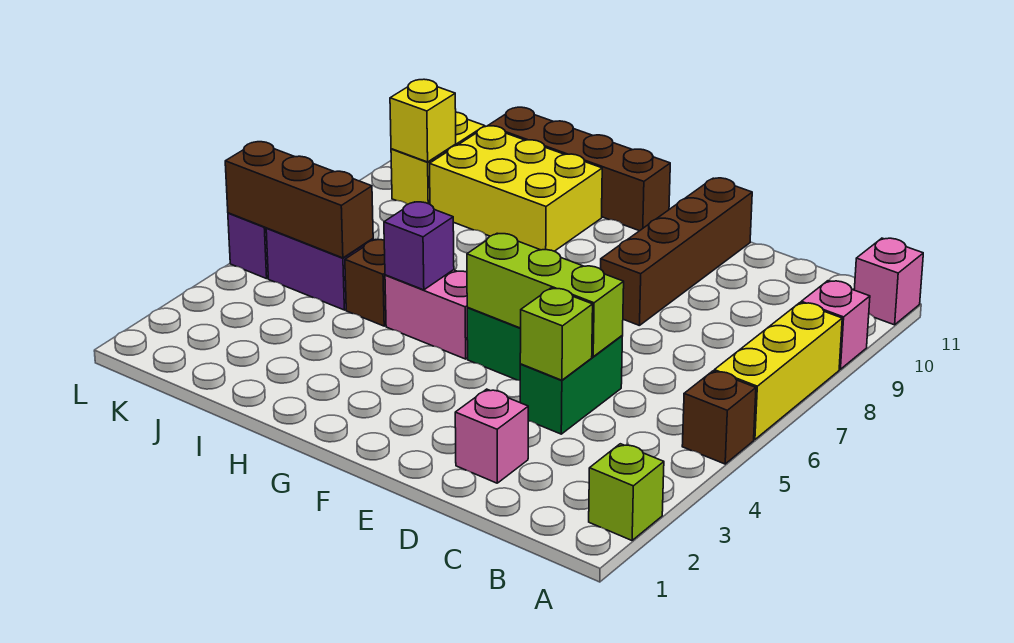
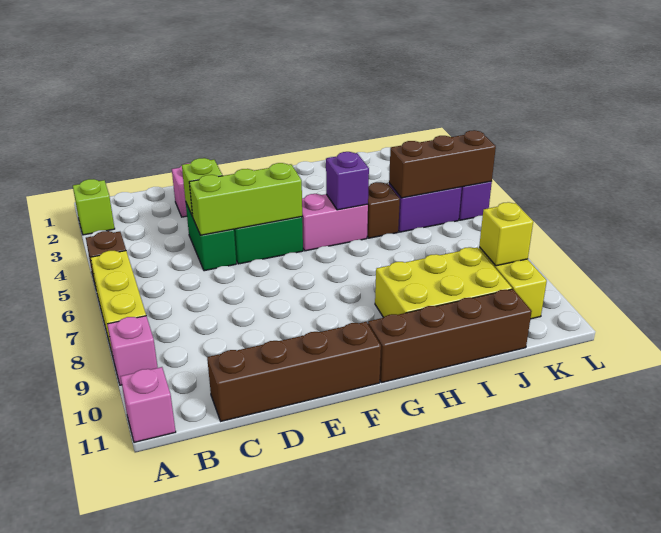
brown 1x4 brick [601,178,752,326] -> brown 1x4 brick turned to [207,322,381,421]

